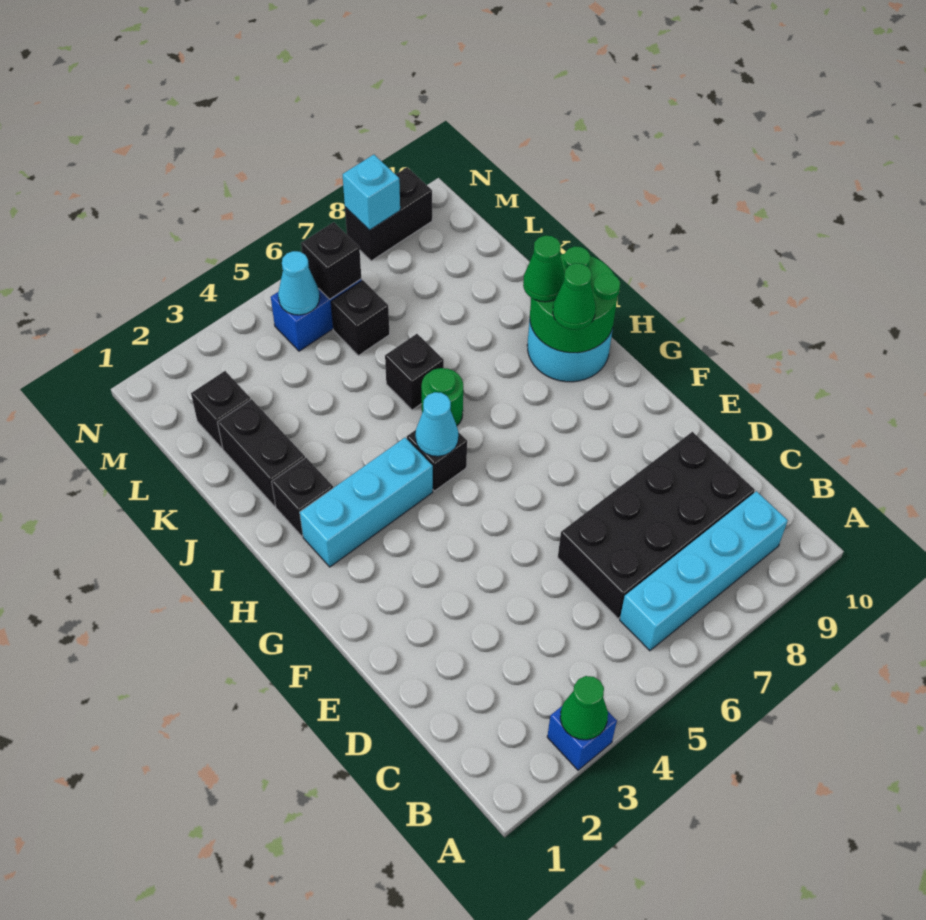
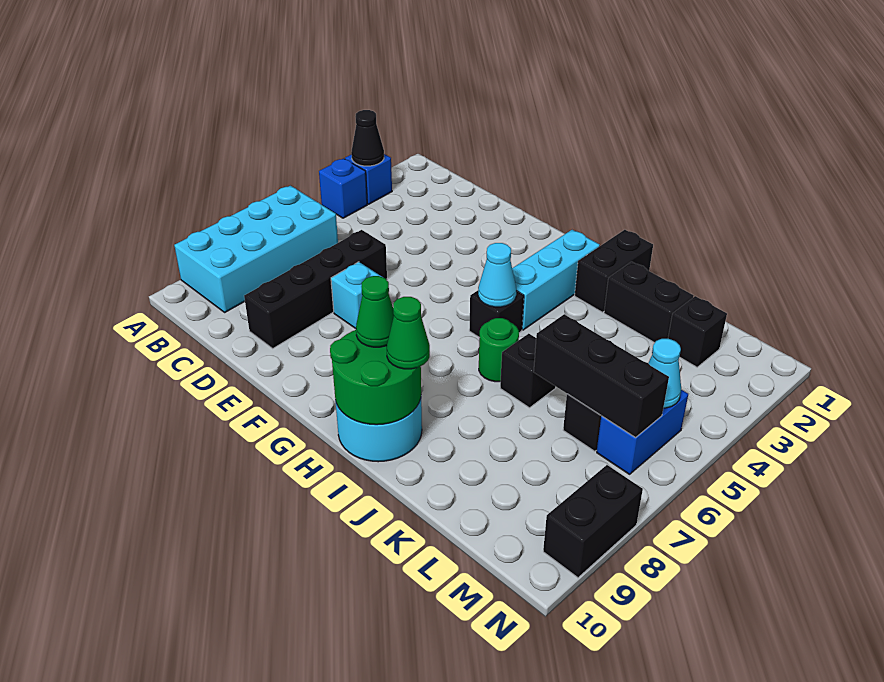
green 1x1 cone [560,676,608,740] -> black 1x1 cone [351,110,384,166]
none -> blue 1x1 brick [319,158,367,218]
cyan 1x4 brick [620,491,788,651] -> cyan 2x4 brick [174,186,338,312]
black 2x4 brick [558,432,755,618] -> black 1x4 brick [244,230,387,348]
black 1x1 brick [272,458,333,536] -> black 1x2 brick [575,230,653,312]
black 1x1 brick [301,222,361,299] -> black 1x3 brick [534,314,669,437]
cyan 1x1 brick [342,155,400,230] -> cyan 1x1 brick moved to [331,262,382,329]

